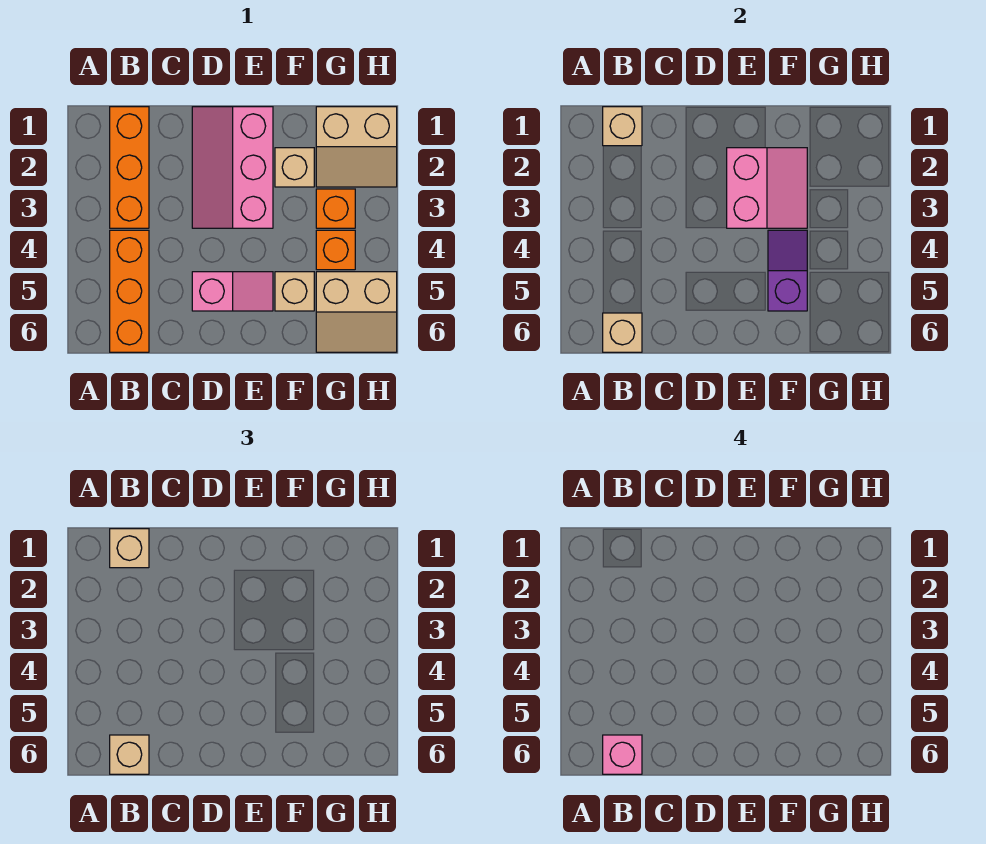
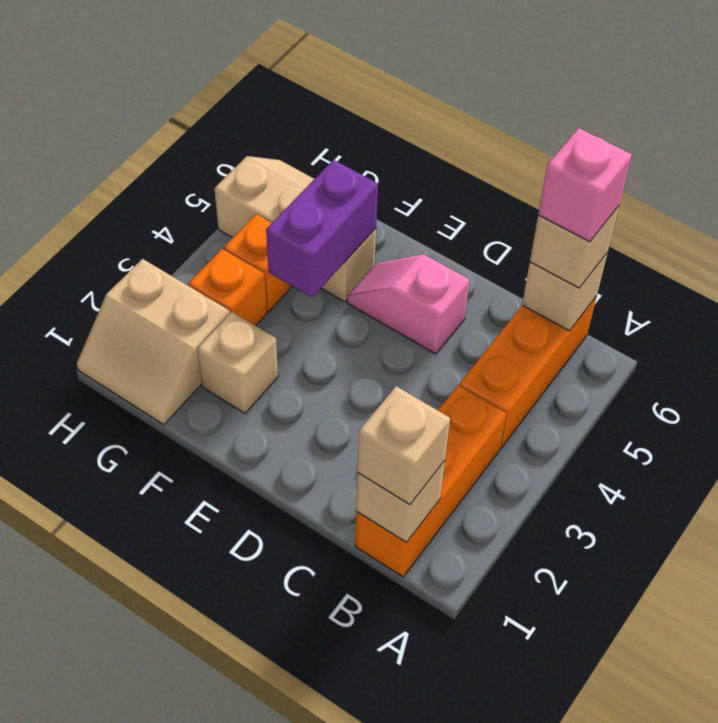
pink 2x3 slope [192,107,273,228] -> none
pink 2x2 slope [727,148,807,228] -> none
purple 1x2 slope [768,230,807,311] -> purple 1x2 brick [266,160,378,297]
tan 2x2 slope [316,107,397,187] -> tan 2x2 slope turned to [77,259,230,425]

